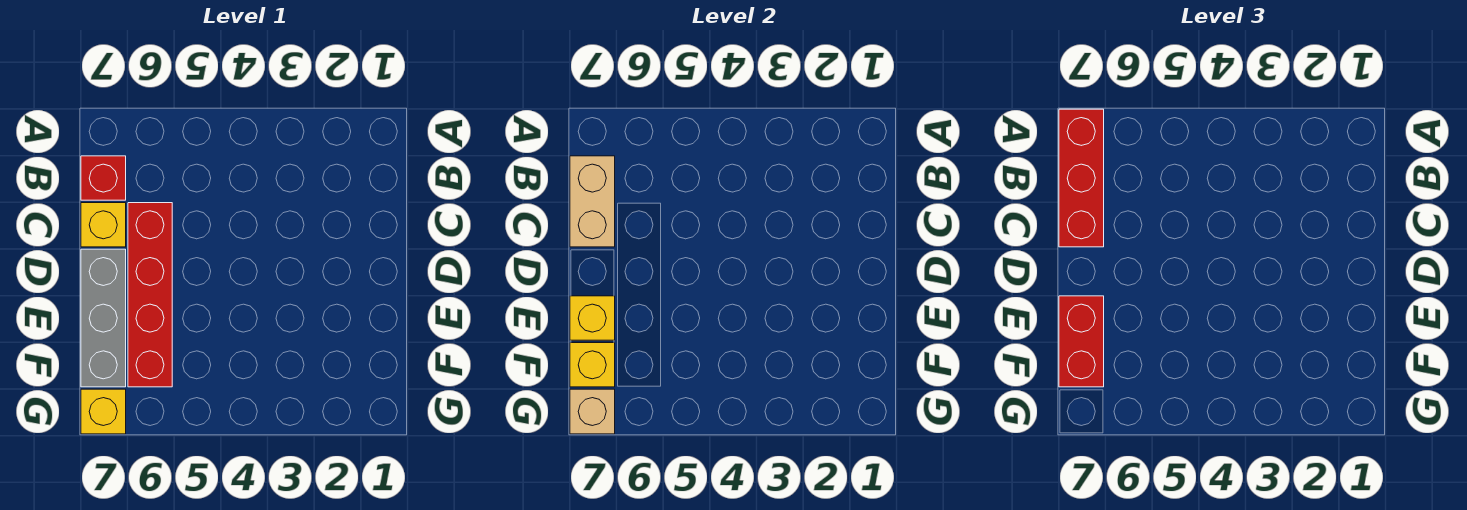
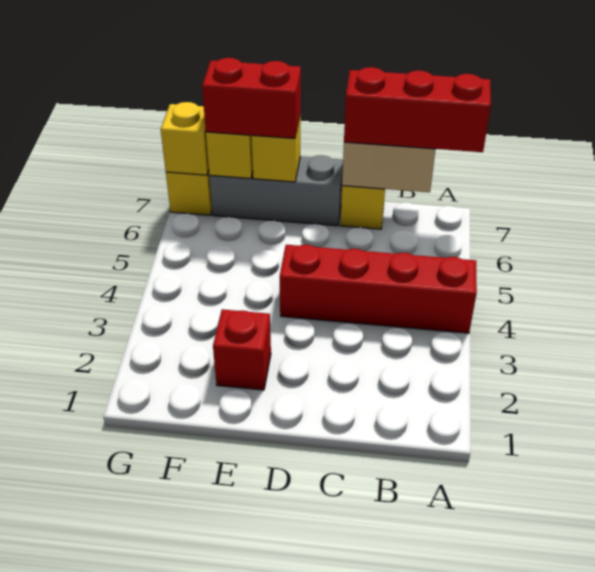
red 1x1 brick [81,156,126,200] -> red 1x1 brick moved to [213,309,271,390]
red 1x4 brick [128,203,172,387] -> red 1x4 brick moved to [280,245,477,333]
tan 1x1 brick [570,389,615,434] -> yellow 1x1 brick [161,102,209,175]

